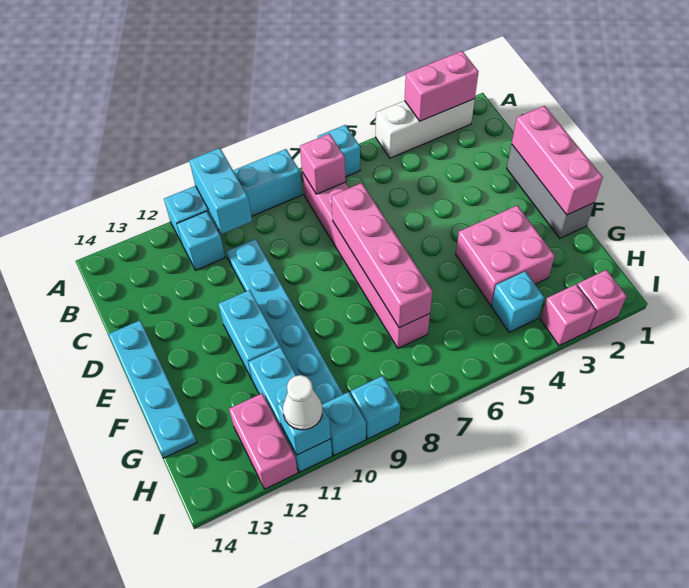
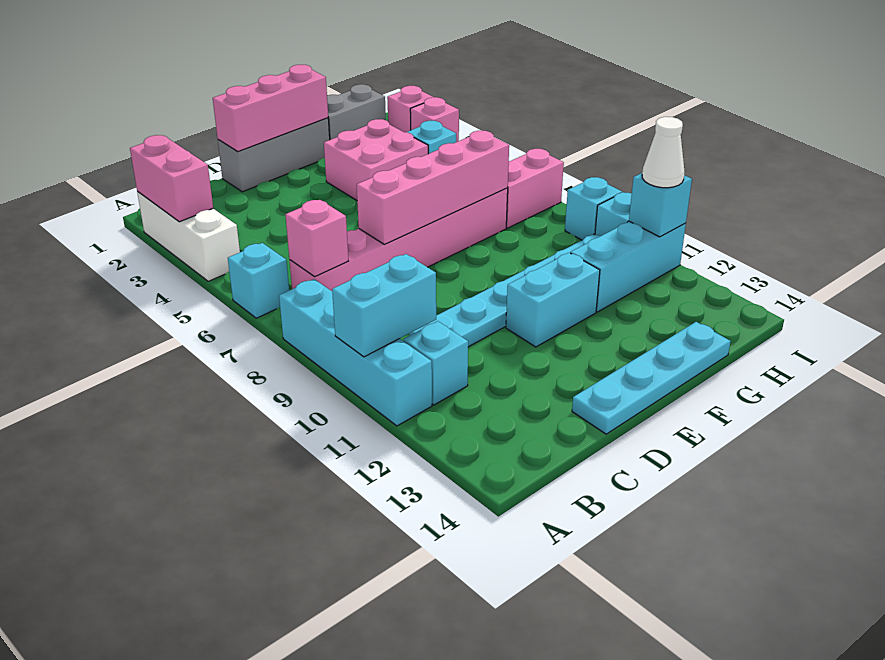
none -> grey 1x2 brick [327,84,386,140]
pink 1x2 brick [229,394,298,489] -> pink 1x2 brick moved to [506,149,564,228]

